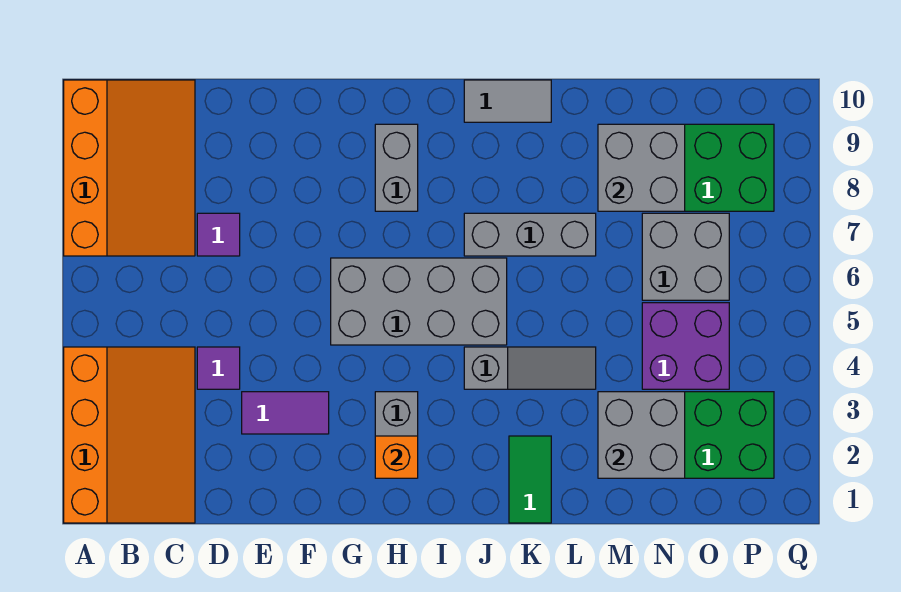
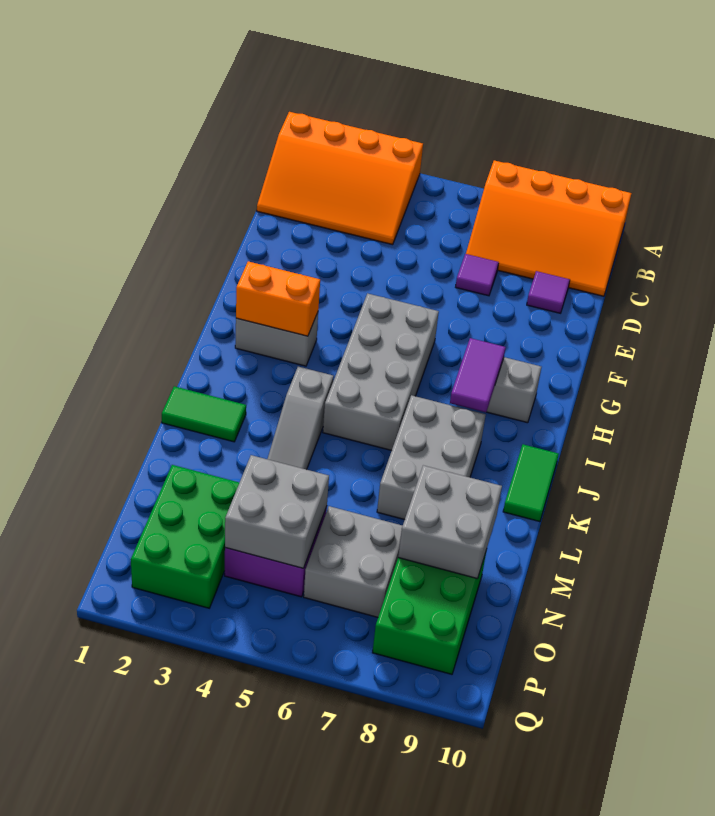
purple 1x1 tile [197,347,240,389] -> purple 1x1 tile moved to [527,271,570,313]
purple 1x2 tile [242,392,329,434] -> purple 1x2 tile moved to [450,338,506,412]
orange 1x1 brick [375,436,418,478] -> orange 1x2 brick [236,261,320,336]
grey 1x3 brick [464,213,596,256] -> grey 2x3 brick [377,395,486,520]
grey 1x2 tile [464,80,551,122] -> green 1x2 tile [503,444,559,522]
grey 2x2 brick [598,392,685,478] -> grey 2x2 brick moved to [225,455,329,568]

